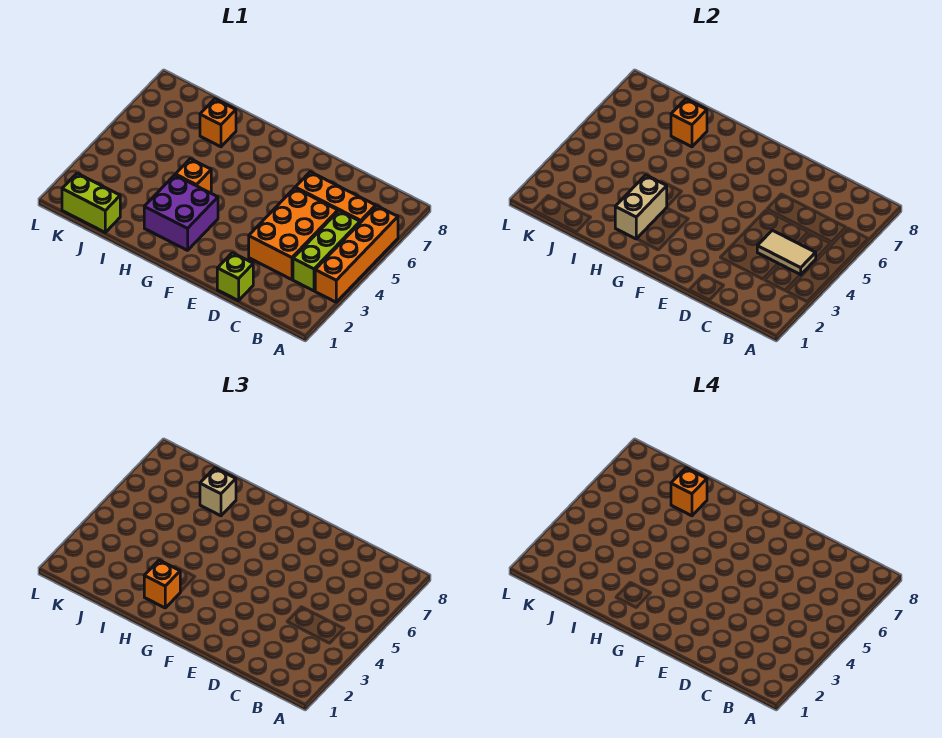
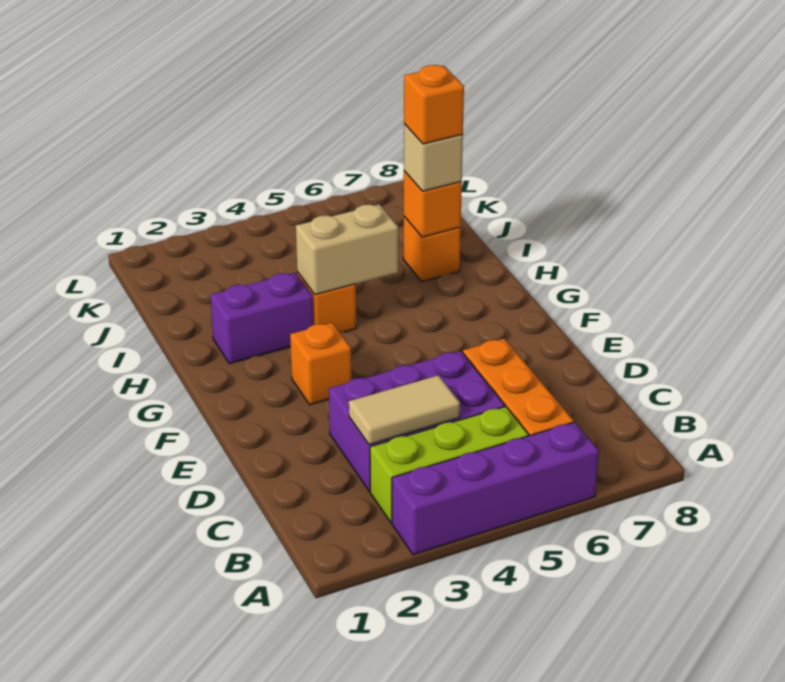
orange 1x4 brick [315,206,398,302] -> purple 1x4 brick [392,422,599,555]
tan 1x2 tile [757,230,816,275] -> tan 1x2 tile turned to [349,375,460,445]
orange 2x3 brick [249,188,338,280] -> purple 2x3 brick [329,351,505,492]
lime 1x1 brick [217,253,253,301] -> none
purple 2x2 brick [144,175,218,250] -> purple 1x2 brick [210,273,313,364]
tan 1x2 brick [615,175,667,239] -> tan 1x2 brick moved to [296,204,398,295]
orange 1x1 brick [144,560,180,608] -> orange 1x1 brick moved to [290,323,351,405]
lime 1x2 brick [62,173,120,232] -> none

